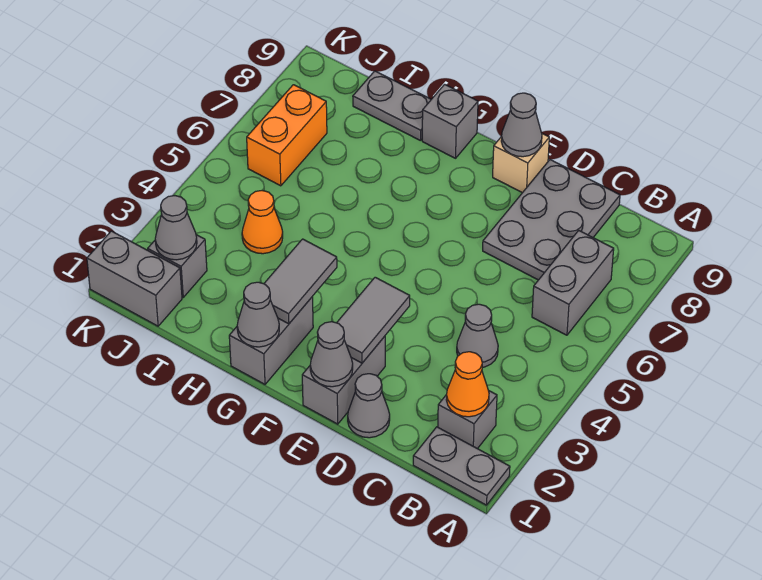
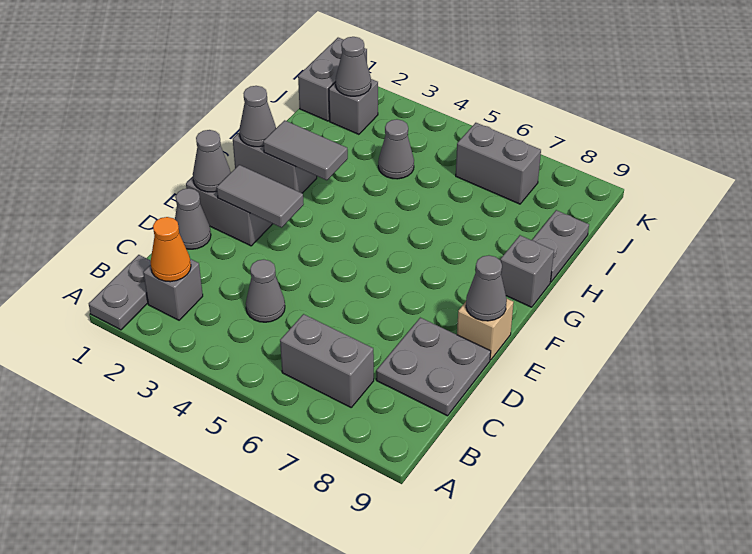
grey 2x3 plate [483,160,620,280] -> grey 2x2 plate [376,318,491,416]
orange 1x1 cone [242,191,283,254] -> grey 1x1 cone [378,119,414,179]
orange 1x2 brick [247,85,327,186] -> grey 1x2 brick [456,123,541,204]

